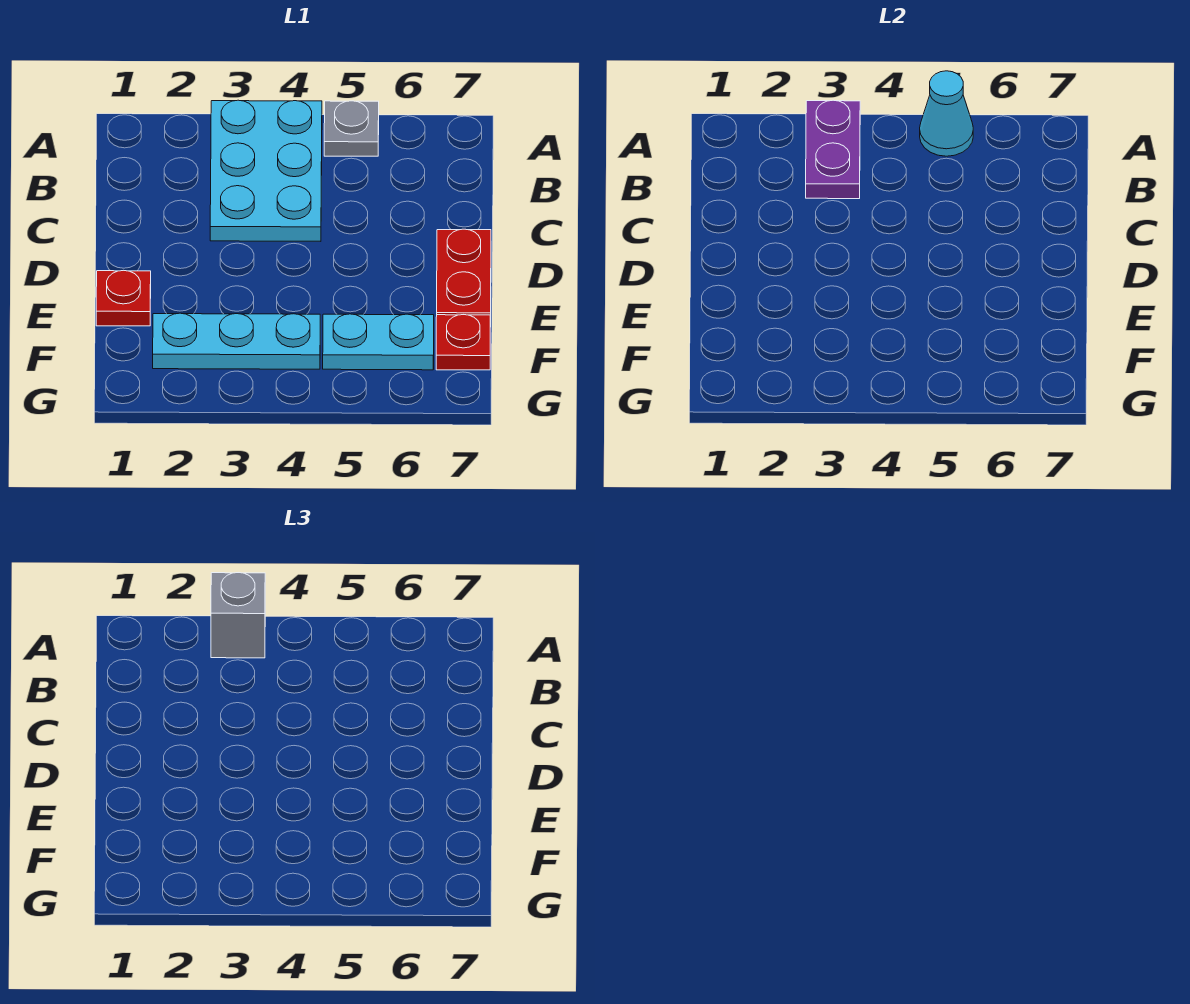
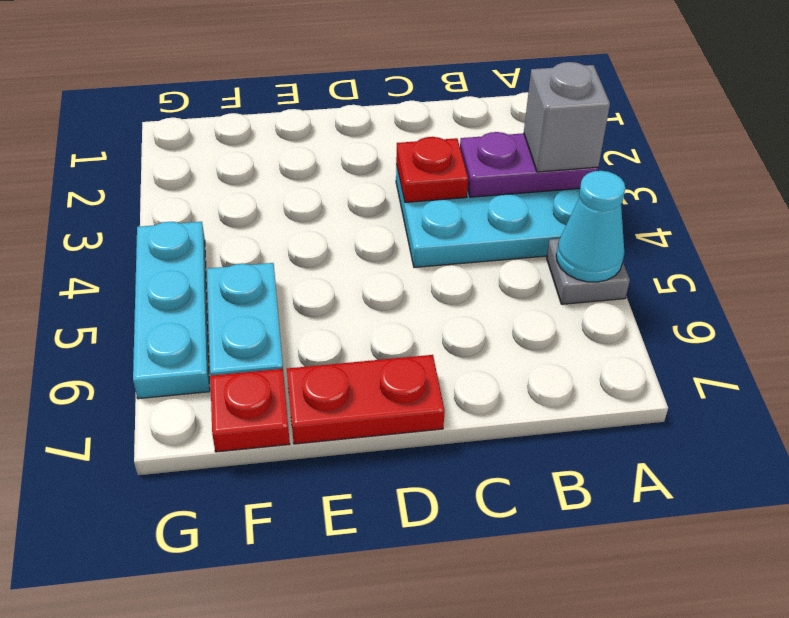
red 1x1 plate [96,270,151,326] -> red 1x1 plate moved to [396,137,468,202]
cyan 1x3 plate [153,313,320,369] -> cyan 1x3 plate moved to [133,222,210,399]

